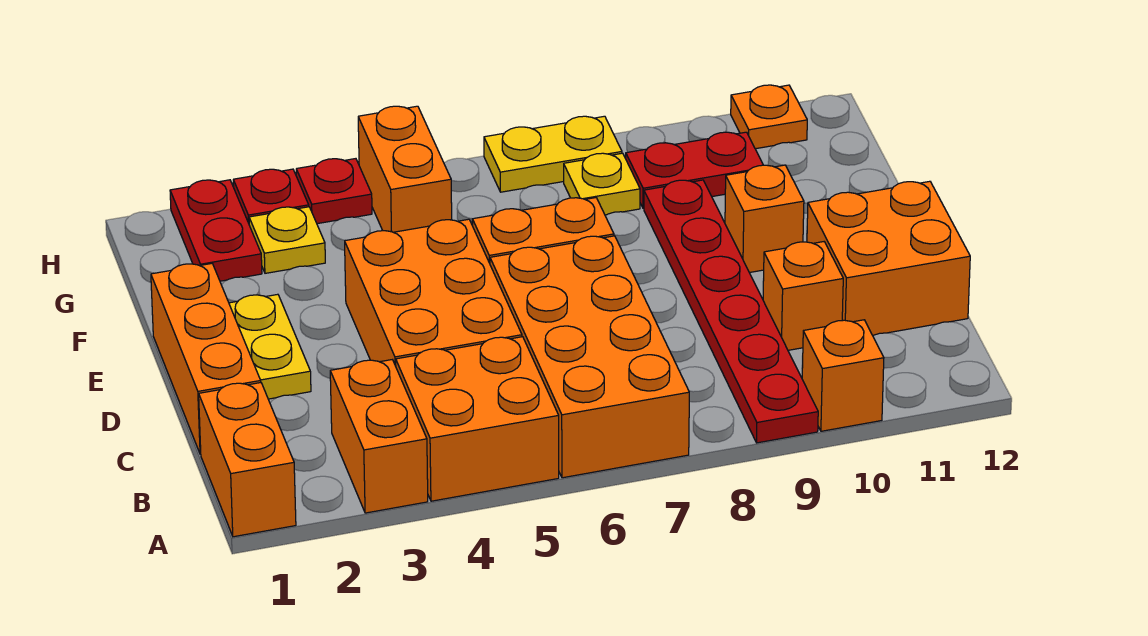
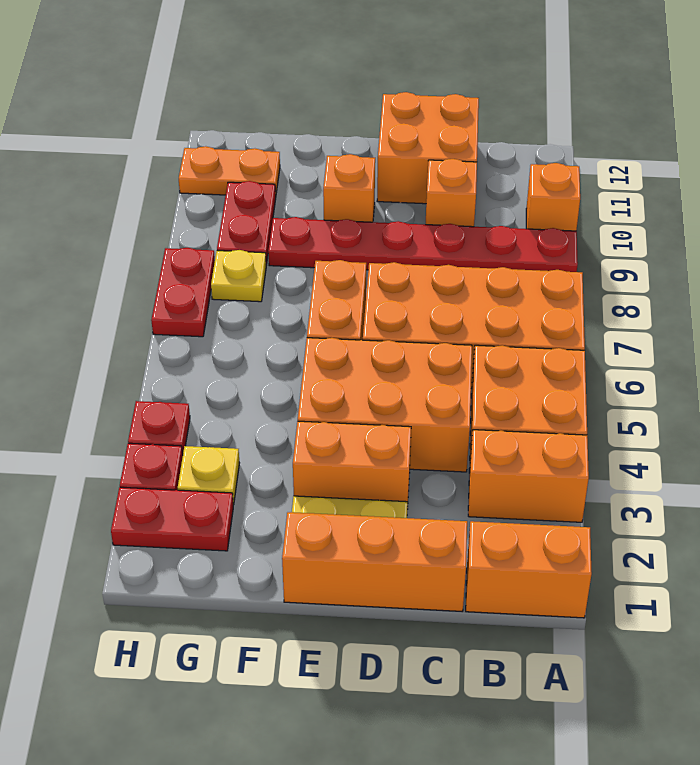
orange 1x2 brick [358,106,452,232] -> orange 1x2 brick moved to [293,421,411,509]
yellow 1x2 plate [484,116,622,192] -> red 1x2 plate [151,248,215,337]
orange 1x1 plate [731,85,807,149] -> orange 1x2 plate [179,146,280,195]

